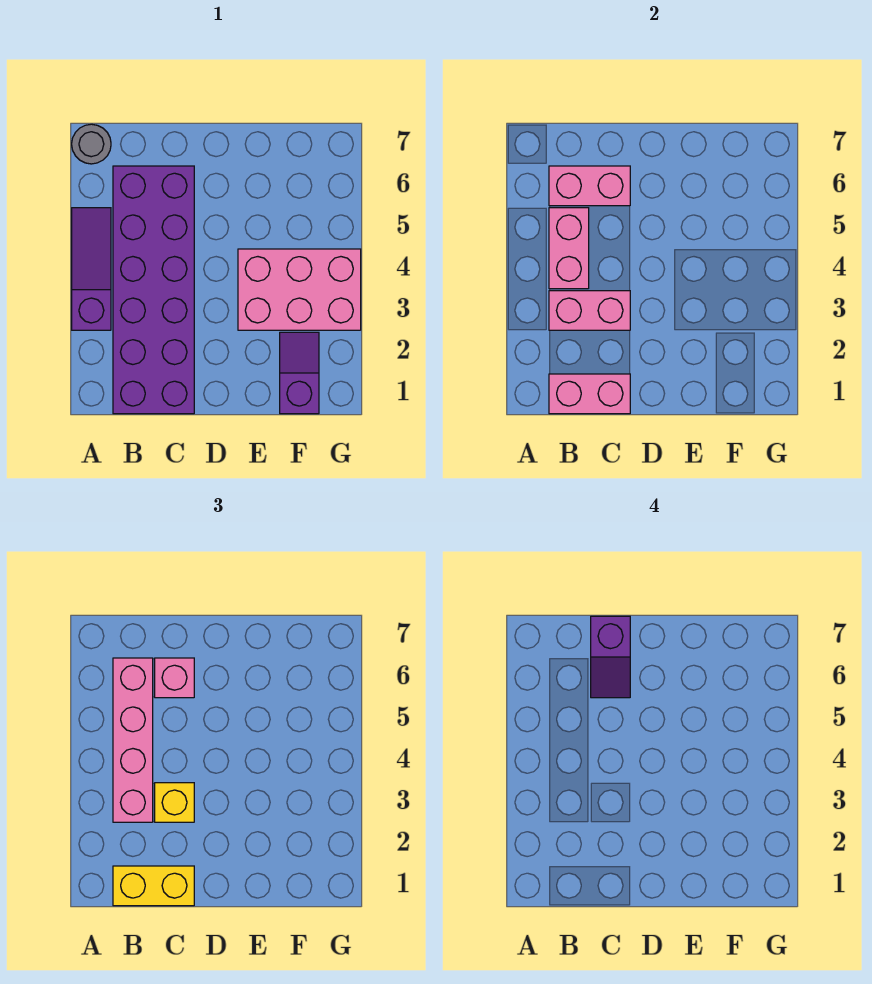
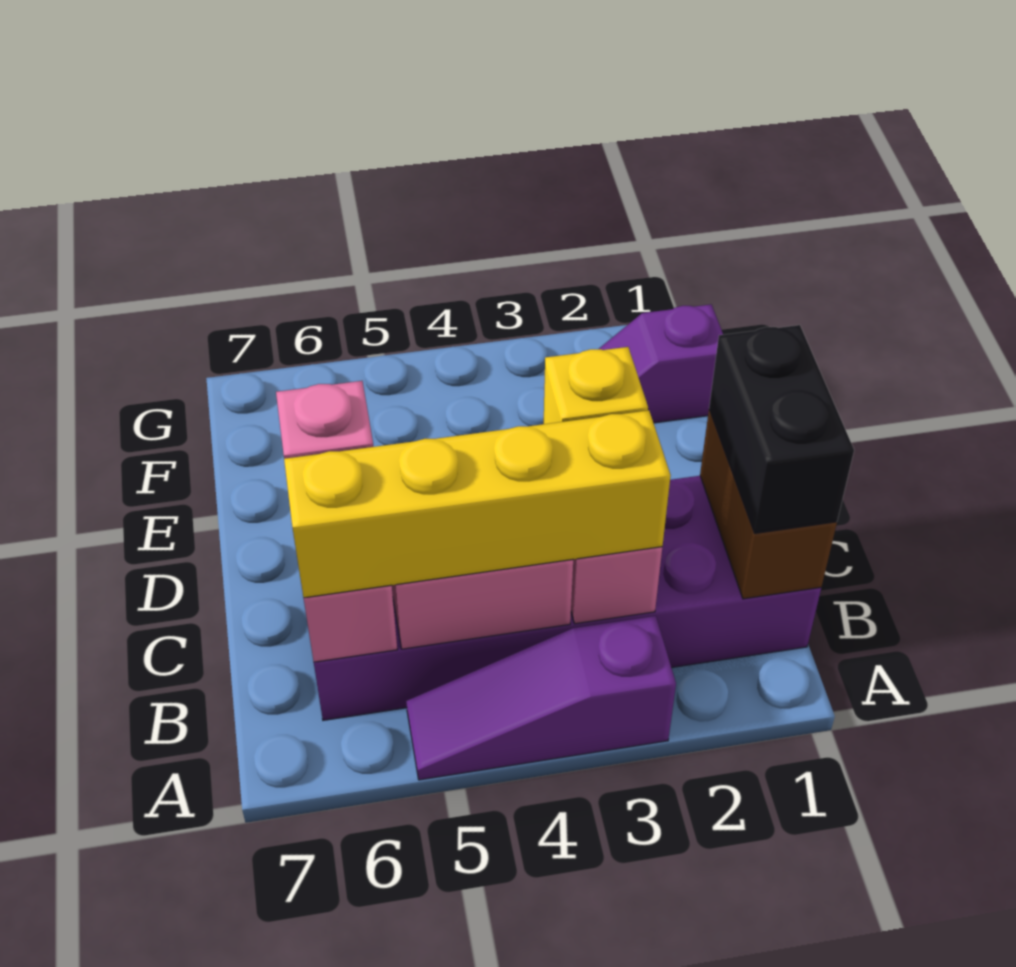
grey 1x1 round brick [72,124,111,164] -> none
pink 1x2 brick [549,374,630,414] -> brown 1x2 brick [700,410,837,599]
yellow 1x2 brick [113,866,194,906] -> black 1x2 brick [709,325,854,533]
pink 1x4 brick [113,658,153,822] -> yellow 1x4 brick [284,410,671,598]
purple 1x2 slope [591,616,630,698] -> none
pink 2x3 brick [238,249,361,330] -> none

